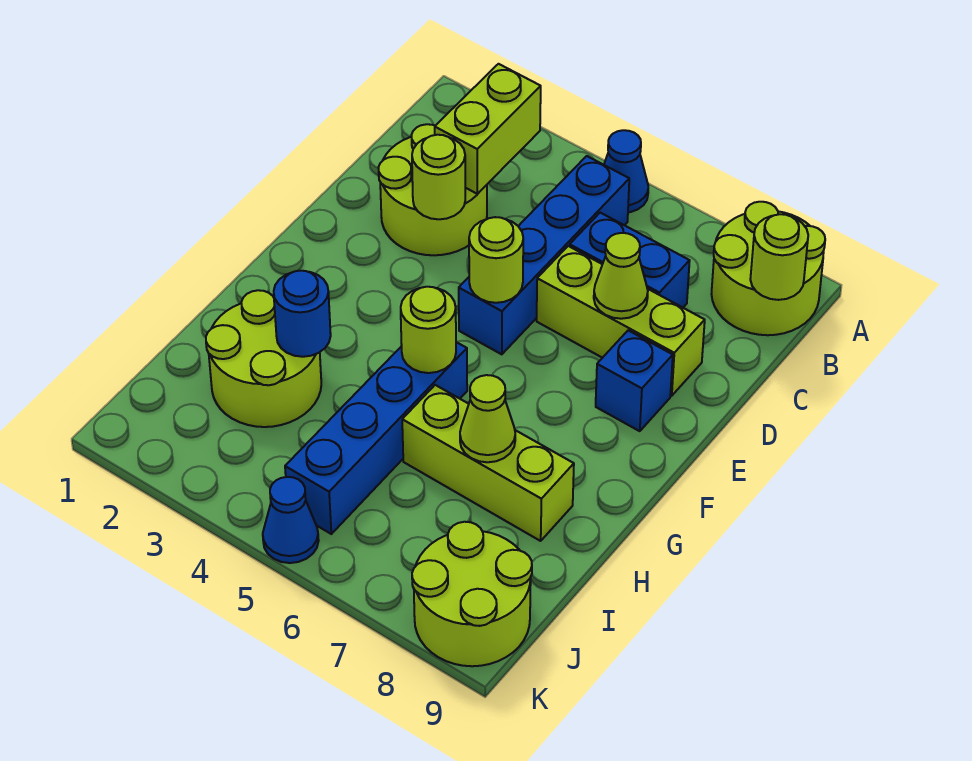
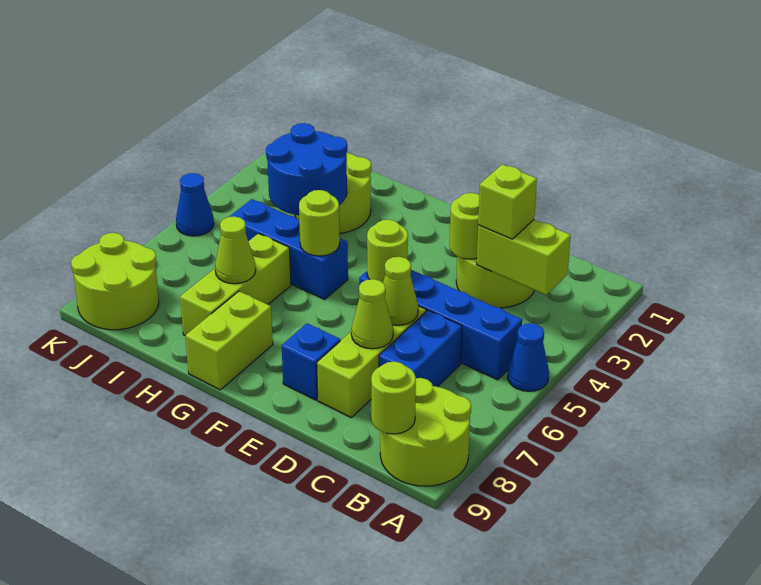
none -> lime 1x1 brick [478,164,537,239]
none -> lime 1x1 cone [383,257,418,325]
blue 1x4 brick [285,342,467,534] -> blue 1x3 brick [229,199,348,299]
none -> lime 1x2 brick [185,291,273,390]
blue 1x1 round brick [274,271,331,357] -> blue 2x2 round brick [266,123,347,215]

